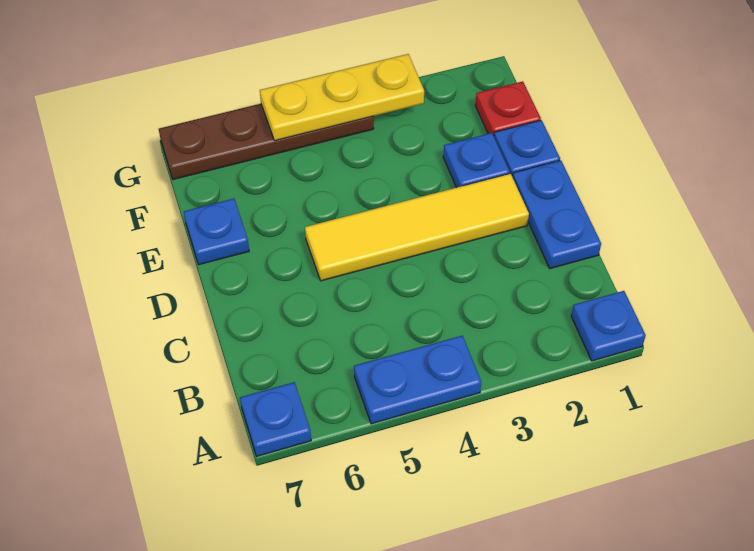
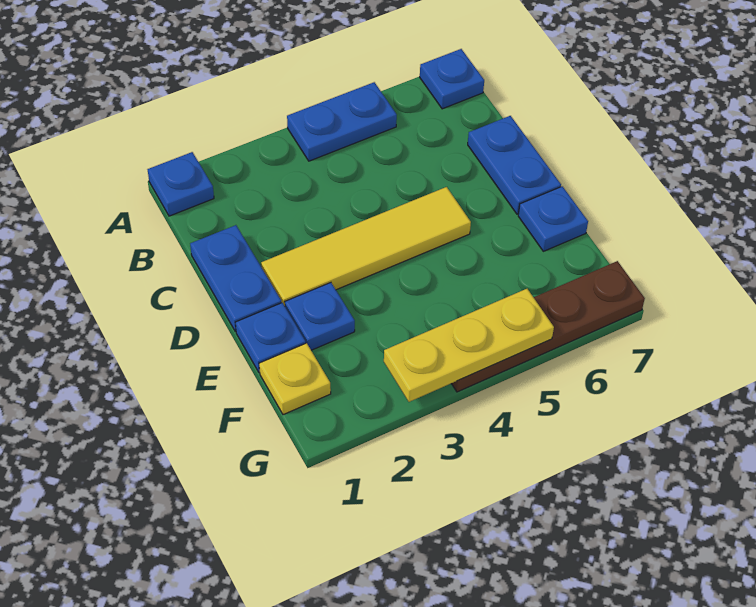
none -> blue 1x2 plate [468,116,561,214]
red 1x1 plate [475,81,541,136] -> yellow 1x1 plate [259,343,331,415]

